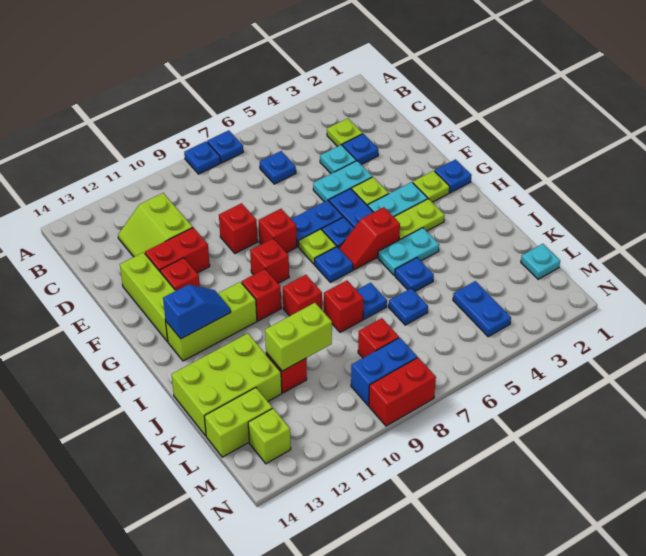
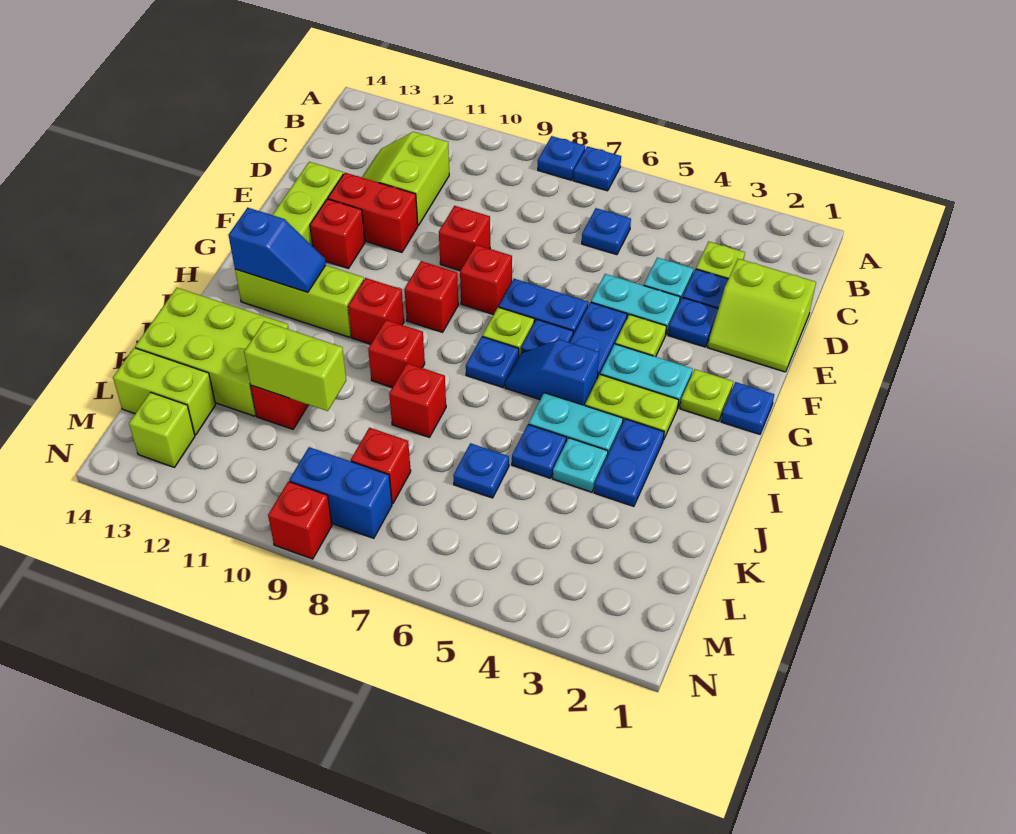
none -> lime 2x2 slope [707,259,816,372]
red 1x2 slope [339,207,400,270] -> blue 1x2 slope [505,339,599,406]
blue 1x1 plate [357,283,387,319] -> blue 1x1 plate moved to [668,297,718,347]
cyan 1x1 plate [521,244,560,279] -> cyan 1x1 plate moved to [553,438,608,492]
blue 1x2 plate [453,281,511,337] -> blue 1x2 plate moved to [594,419,664,506]
red 1x2 brick [369,358,436,426] -> red 1x1 brick [268,481,332,559]

